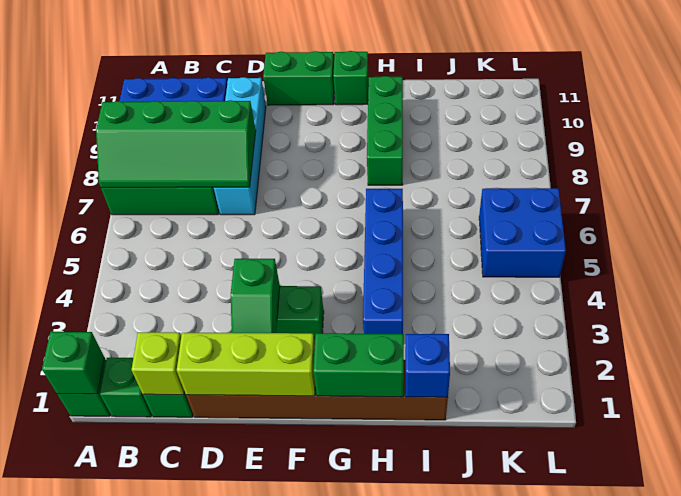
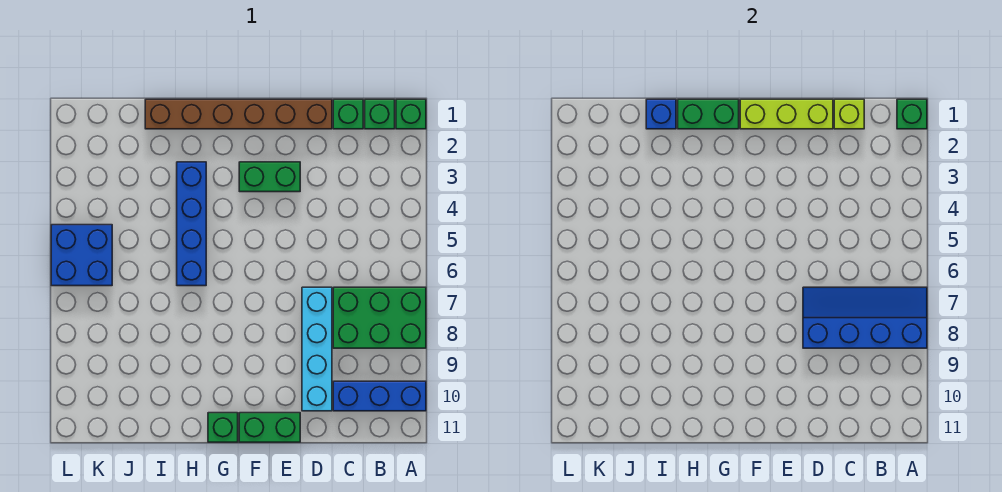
green 2x4 slope [96,100,256,188] -> blue 2x4 slope [803,287,927,348]
green 1x2 slope [231,259,280,333] -> none
green 1x3 brick [367,76,403,185] -> none

